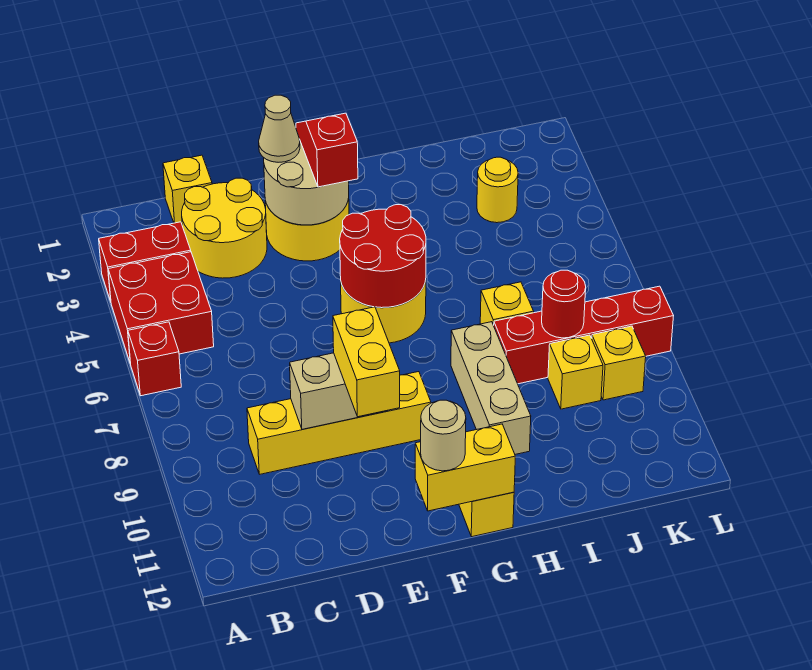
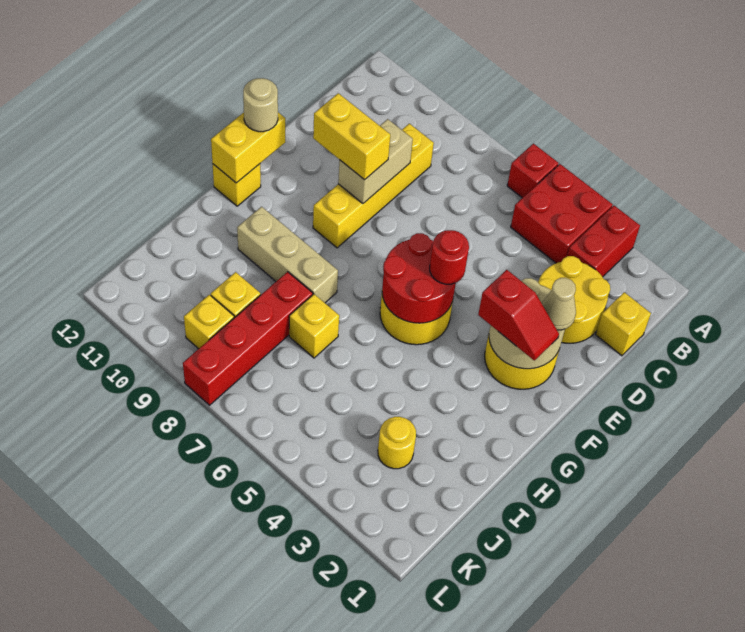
red 1x1 round brick [542,270,586,338] -> red 1x1 round brick moved to [430,230,469,284]

